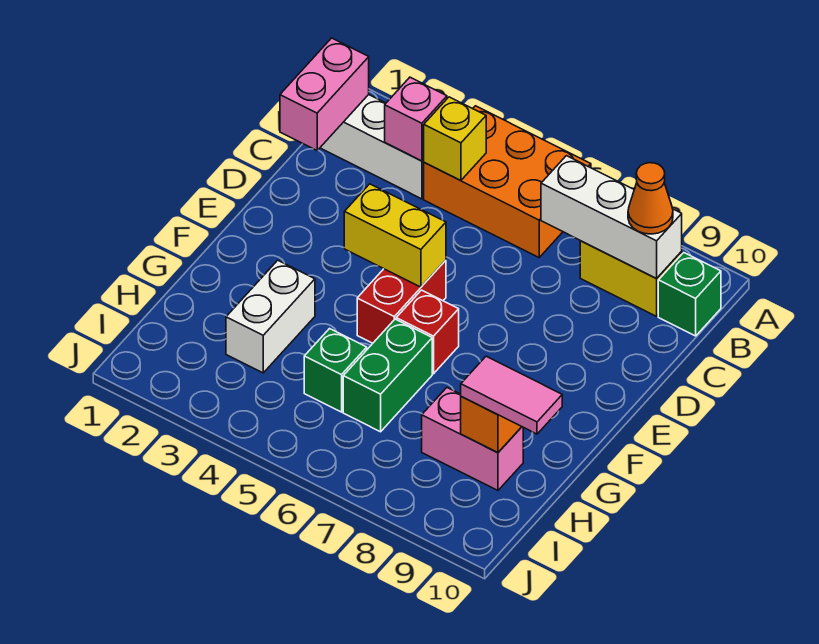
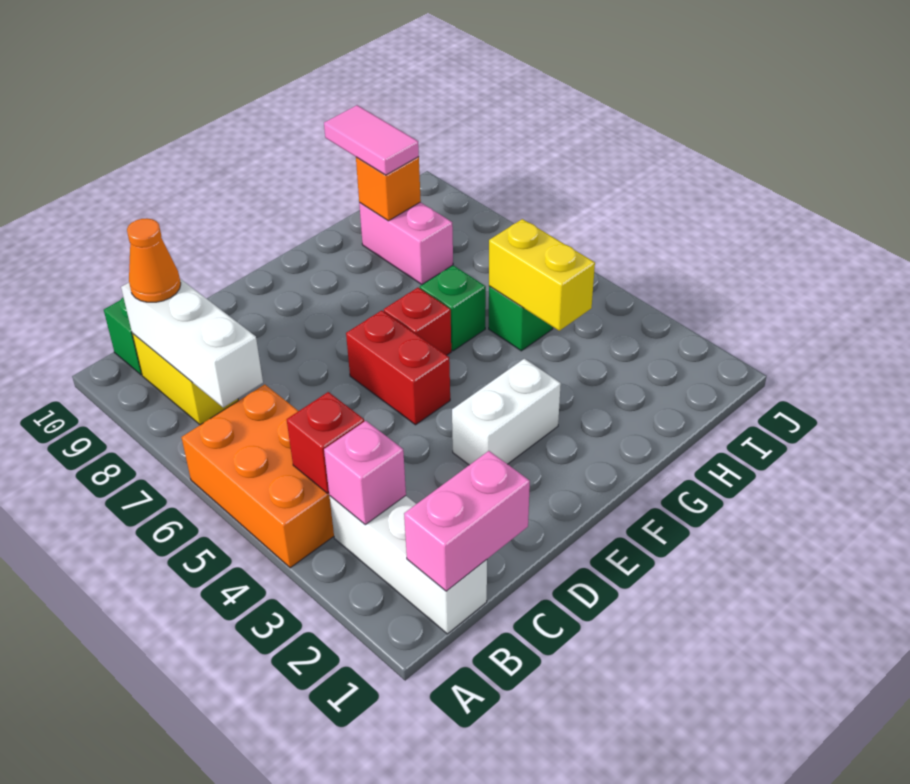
yellow 1x1 brick [423,97,486,181] -> red 1x1 brick [287,392,364,493]
yellow 1x2 brick [344,184,446,287] -> yellow 1x2 brick moved to [489,219,595,331]
red 1x2 brick [357,260,446,343] -> red 1x2 brick turned to [346,310,450,425]
white 1x2 brick [226,260,315,373] -> white 1x2 brick moved to [452,359,561,465]
green 1x2 brick [343,319,432,432] -> green 1x1 brick [420,265,486,351]

